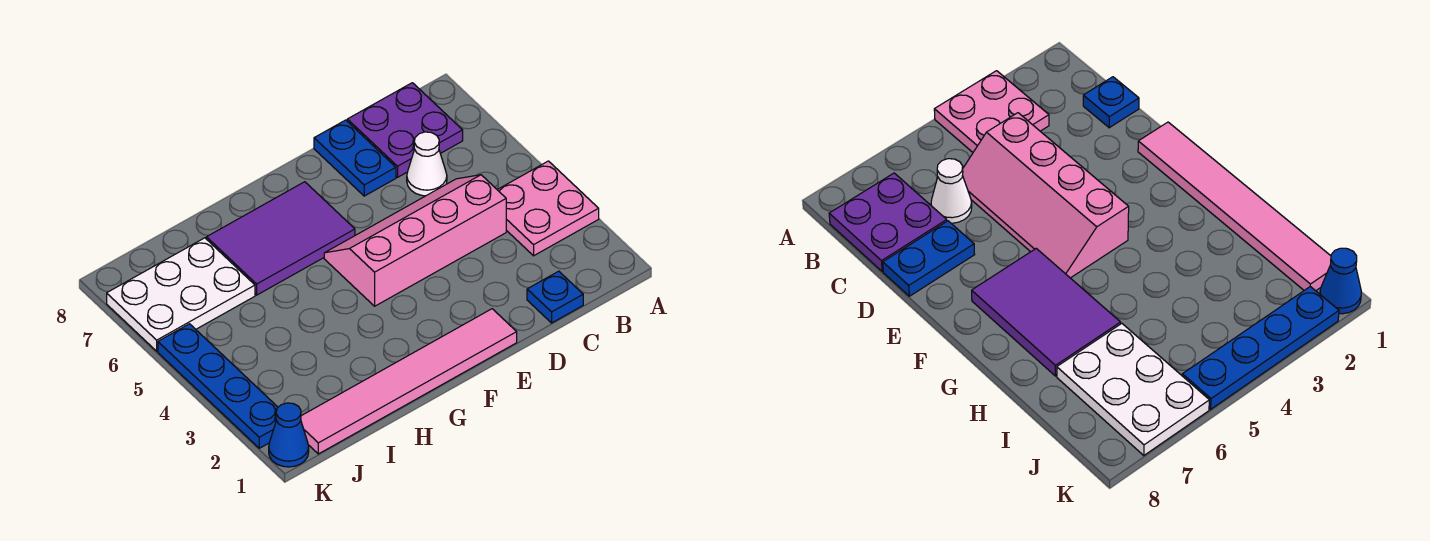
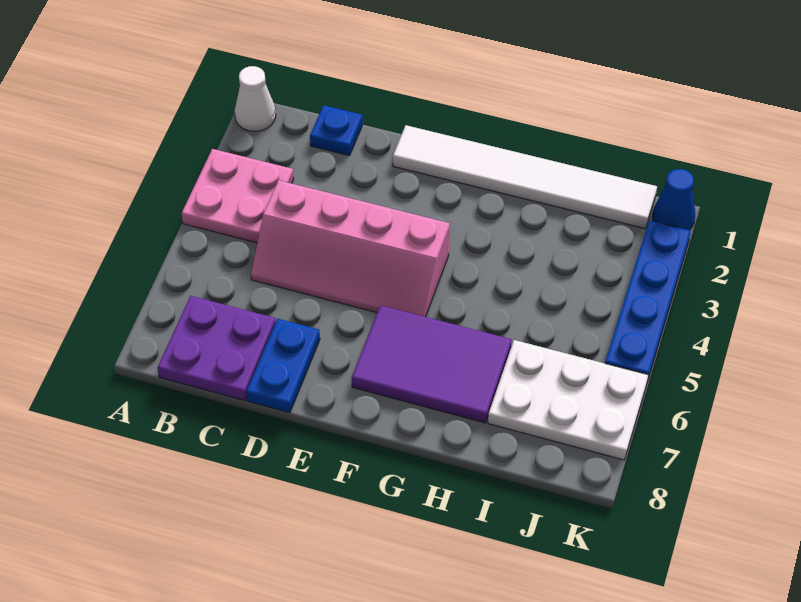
white 1x1 cone [407,132,447,196] -> white 1x1 cone moved to [235,66,276,132]
pink 1x6 tile [301,309,517,454] -> white 1x6 tile [393,125,657,229]

